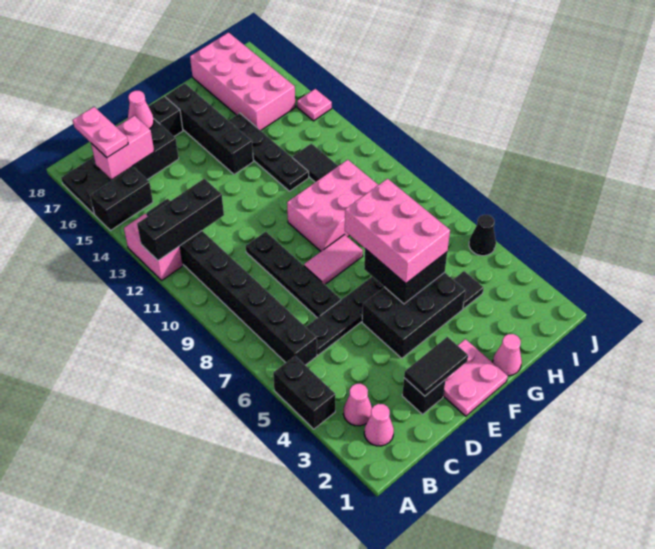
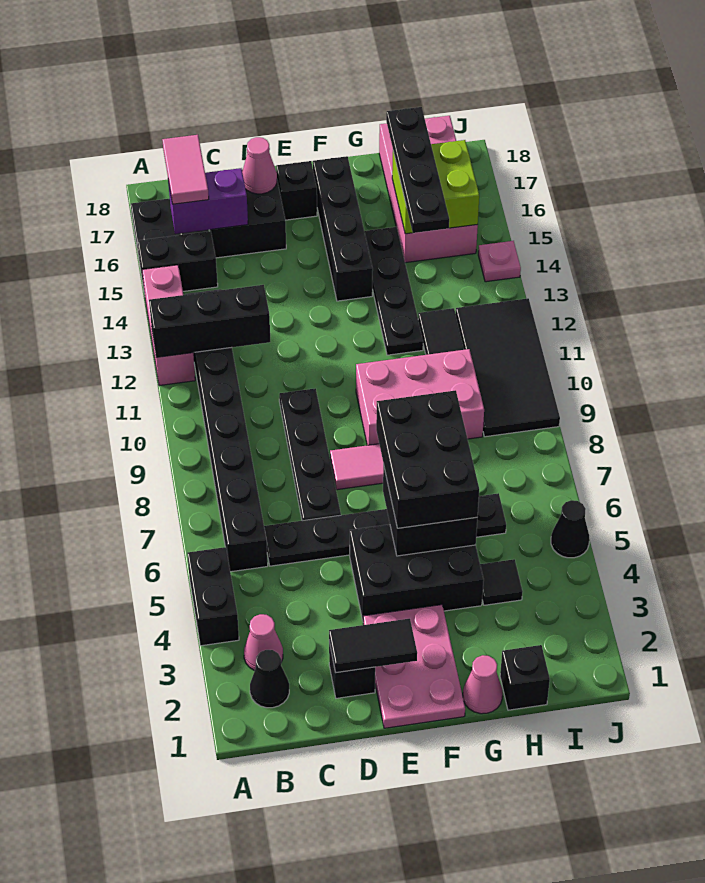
pink 1x2 brick [124,214,183,280] -> pink 1x3 brick [142,265,195,386]
pink 1x1 cone [364,404,394,446] -> black 1x1 cone [250,650,289,708]
pink 1x2 brick [91,116,154,179] -> purple 1x2 brick [168,168,248,234]
pink 1x2 plate [73,107,128,157] -> pink 1x2 tile [162,135,209,204]
pink 2x2 plate [443,339,508,416] -> pink 2x3 plate [363,605,465,728]
pink 2x3 brick [345,179,450,283] -> black 2x3 brick [376,390,479,528]
none -> black 1x1 brick [500,645,550,710]
none -> black 1x4 plate [386,107,449,233]
none -> lime 2x2 brick [392,140,479,234]
none -> black 2x4 tile [456,298,560,437]

